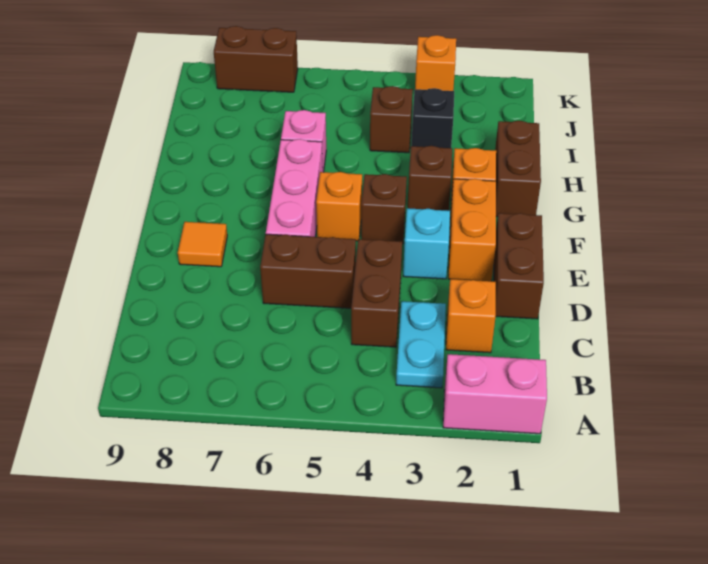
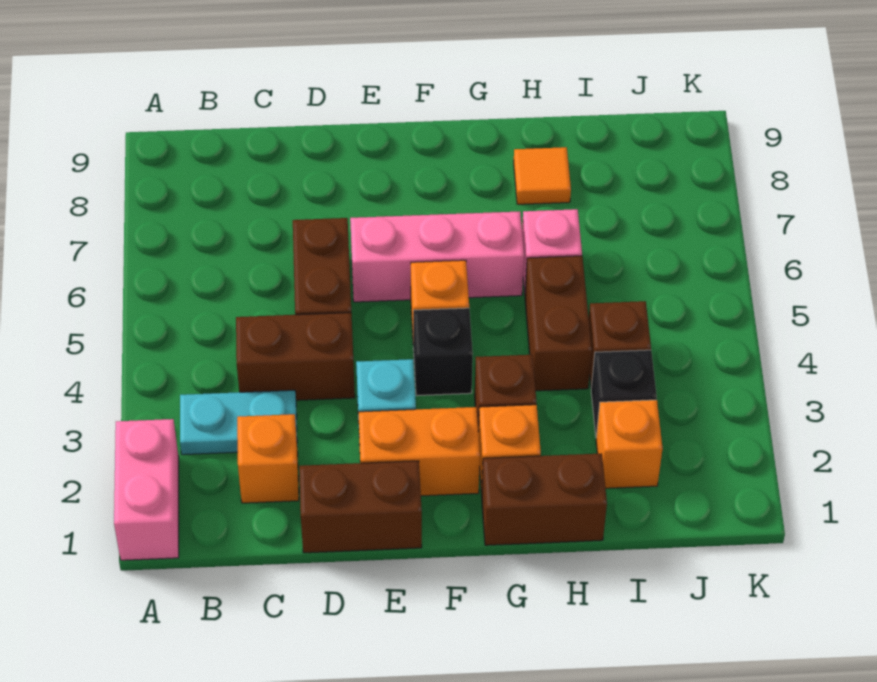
orange 1x1 tile [178,222,227,267] -> orange 1x1 tile moved to [514,147,571,204]
brown 1x1 brick [361,174,407,244] -> black 1x1 brick [413,308,473,396]
orange 1x1 brick [415,35,456,91] -> orange 1x1 brick moved to [596,400,663,488]
brown 1x2 brick [214,26,298,92] -> brown 1x2 brick moved to [525,256,592,391]

